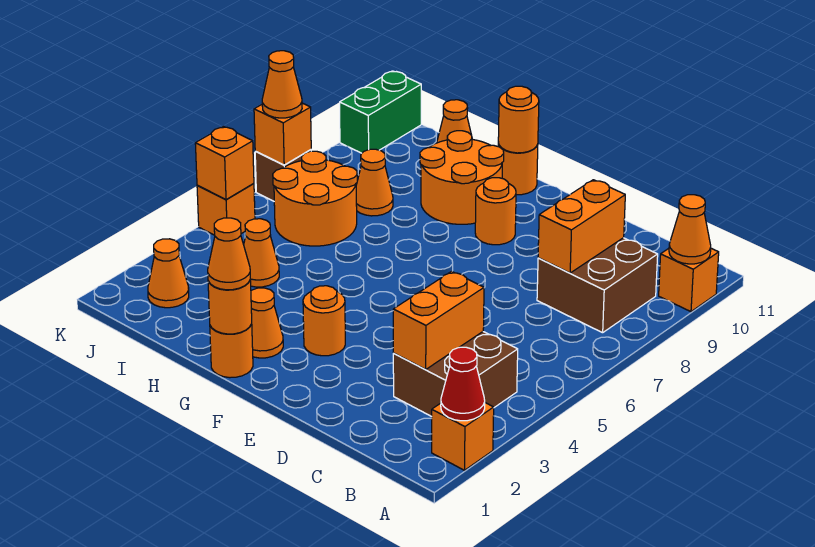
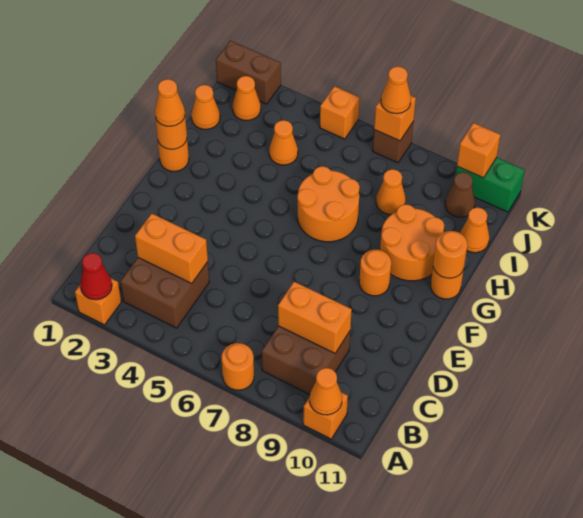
orange 1x1 round brick [303,286,345,356] -> orange 1x1 round brick moved to [222,343,254,390]
orange 1x1 cone [251,288,283,358] -> orange 1x1 cone moved to [191,85,220,129]
orange 2x2 round brick [273,151,357,246] -> orange 2x2 round brick moved to [297,166,360,242]
none -> brown 1x1 cone [445,172,475,217]
none -> brown 1x2 brick [216,41,281,104]
orange 1x1 brick [195,127,254,200] -> orange 1x1 brick moved to [457,123,500,178]

